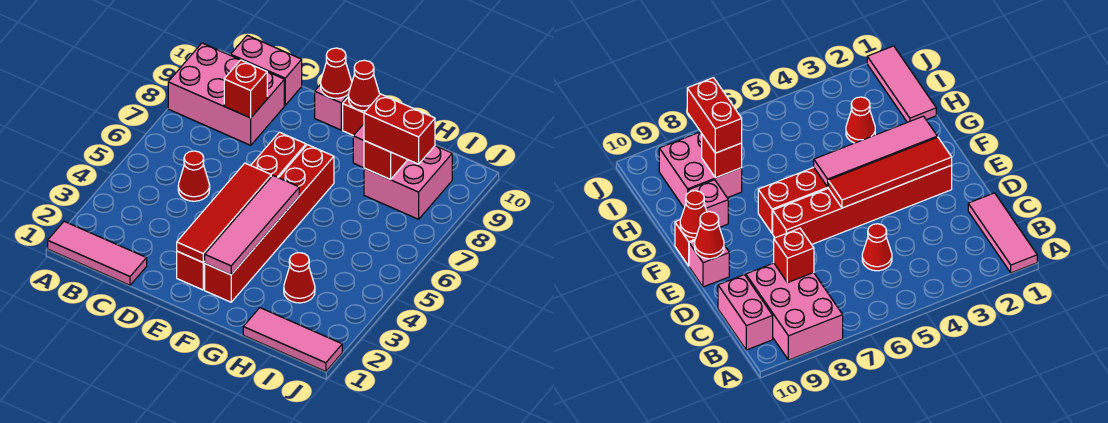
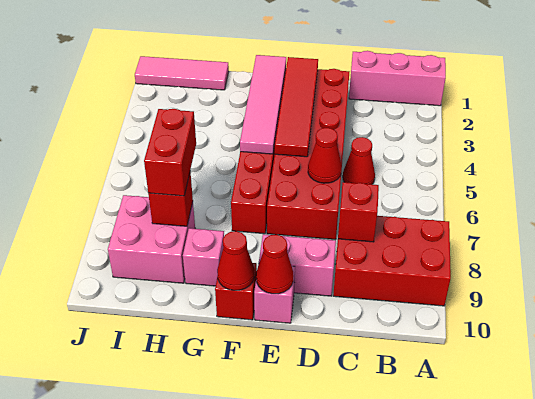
pink 1x3 tile [48,221,147,285] -> pink 1x3 brick [349,51,446,106]
pink 2x3 brick [168,43,284,145] -> red 2x3 brick [333,216,451,306]
pink 1x2 brick [231,35,302,105] -> pink 1x2 brick moved to [259,234,336,296]
red 1x6 brick [177,132,306,290] -> red 2x6 brick [267,69,349,240]
red 1x1 cone [284,253,315,303] -> red 1x1 cone moved to [308,128,342,183]
red 1x2 brick [364,94,435,164] -> red 1x2 brick turned to [144,109,196,196]

